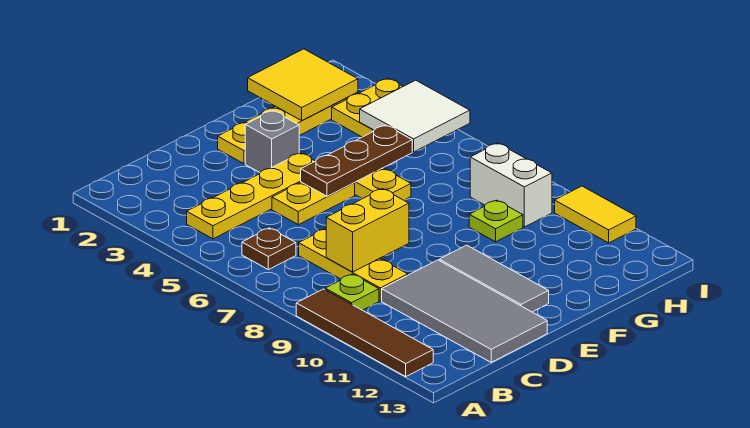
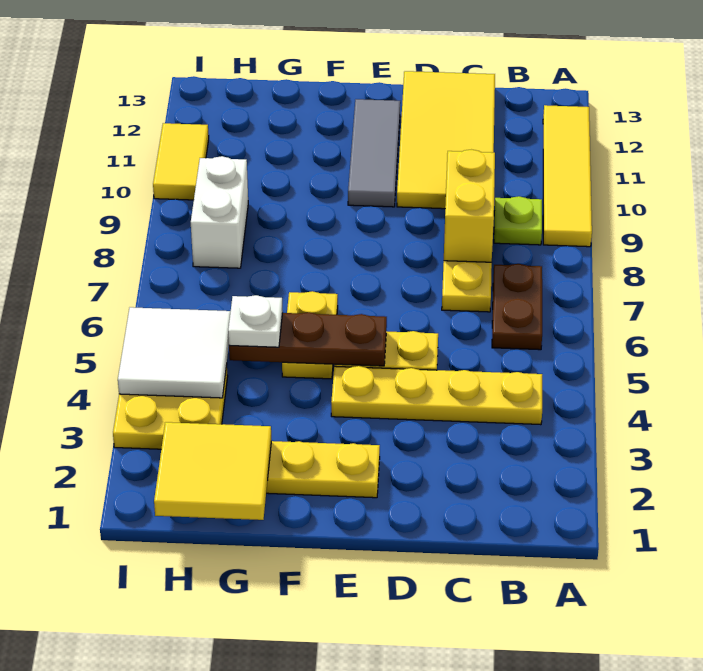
brown 1x4 tile [296,289,433,377] -> yellow 1x4 tile [543,105,592,247]
brown 1x1 plate [242,228,296,270] -> brown 1x2 plate [492,264,542,350]
yellow 1x2 brick [326,189,409,272] -> yellow 1x2 brick turned to [444,150,495,262]
grey 2x4 tile [382,260,547,362] -> yellow 2x4 tile [397,71,495,209]
grey 1x1 brick [245,111,299,172] -> none
none -> white 1x1 plate [228,295,283,347]
lime 1x1 plate [469,200,523,242] -> none

